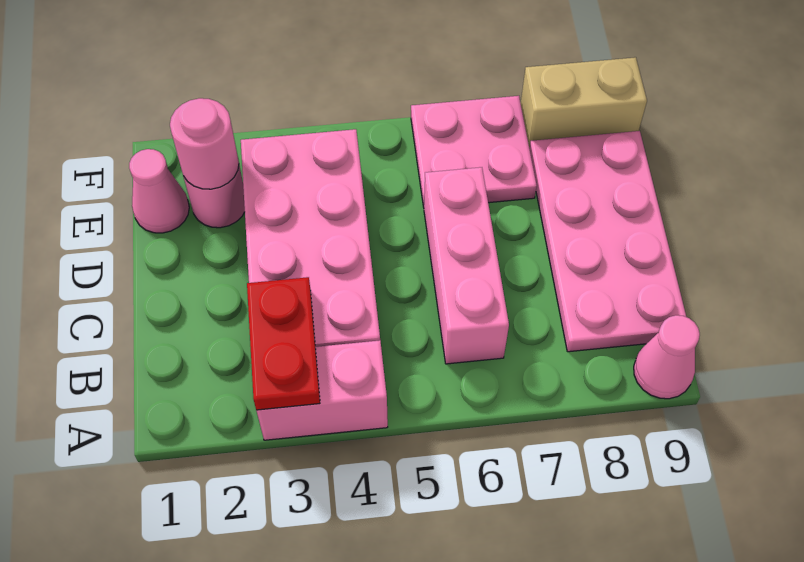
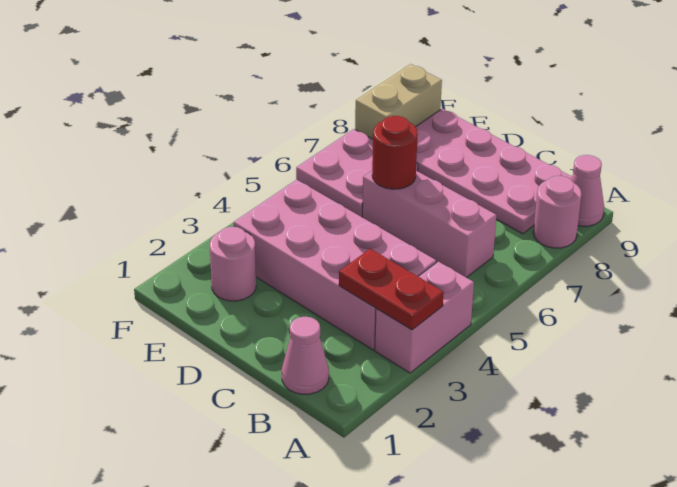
none -> red 1x1 round brick [372,116,418,189]
pink 1x1 cone [129,149,189,233] -> pink 1x1 cone moved to [282,317,329,394]
pink 1x1 round brick [170,98,239,189] -> pink 1x1 round brick moved to [533,176,582,248]

